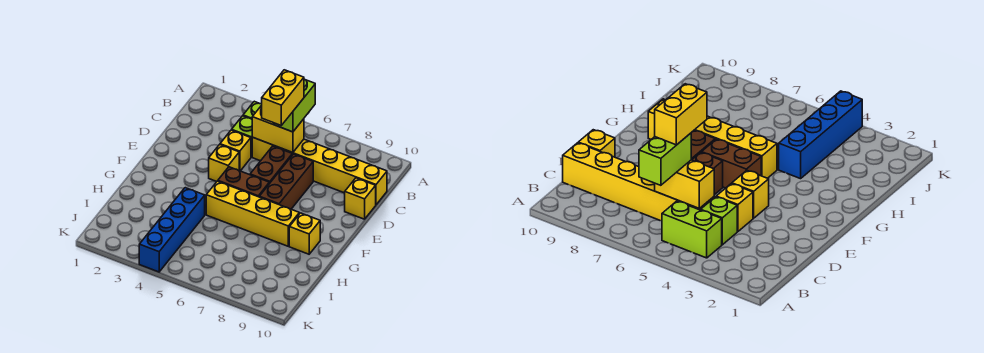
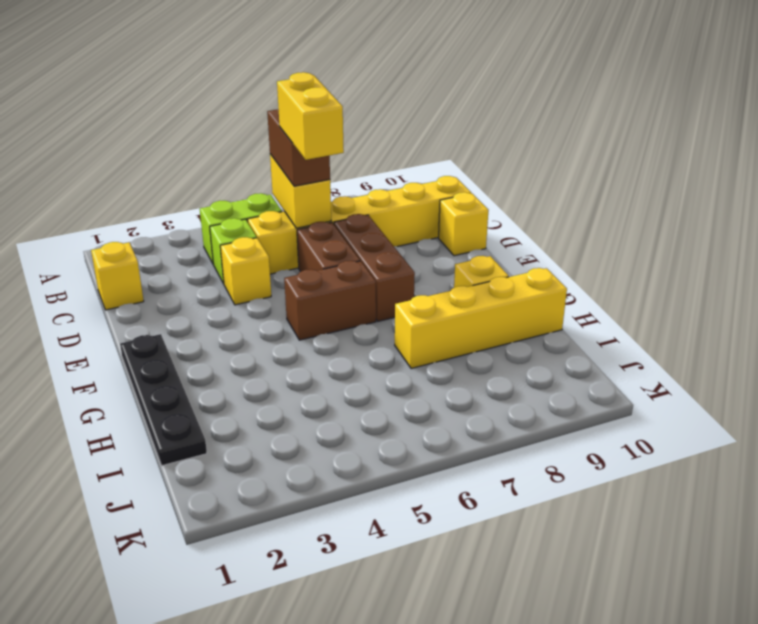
lime 1x2 brick [273,79,315,132] -> brown 1x2 brick [267,109,330,186]
yellow 1x2 brick [252,105,304,153] -> yellow 1x2 brick turned to [270,154,331,228]
yellow 1x1 brick [209,145,239,182] -> yellow 1x1 brick moved to [91,242,144,310]
none -> black 1x4 plate [120,334,207,466]
yellow 1x4 brick [206,181,299,246] -> yellow 1x4 brick moved to [395,268,567,369]
blue 1x4 brick [139,188,205,272] -> none

